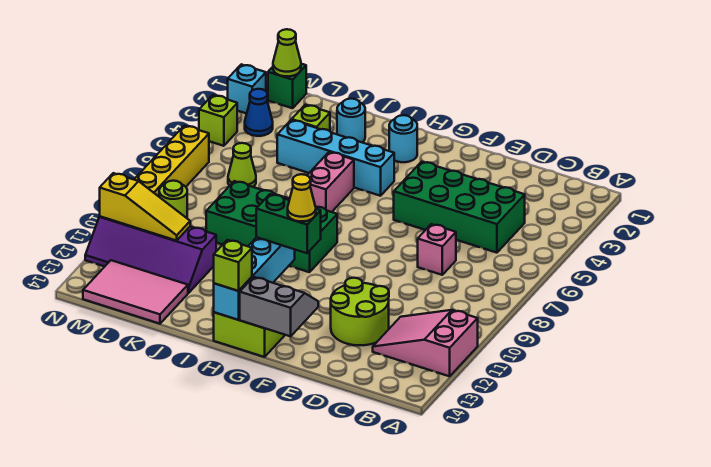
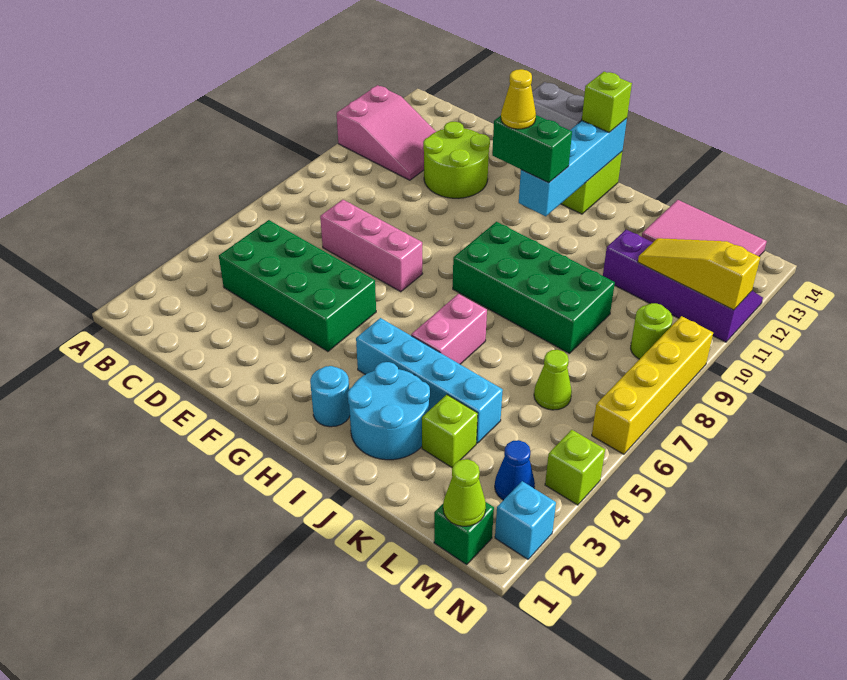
pink 1x1 brick [418,224,456,275] -> pink 1x3 brick [320,200,423,292]
cyan 1x1 round brick [337,99,365,142] -> cyan 2x2 round brick [347,362,430,460]

